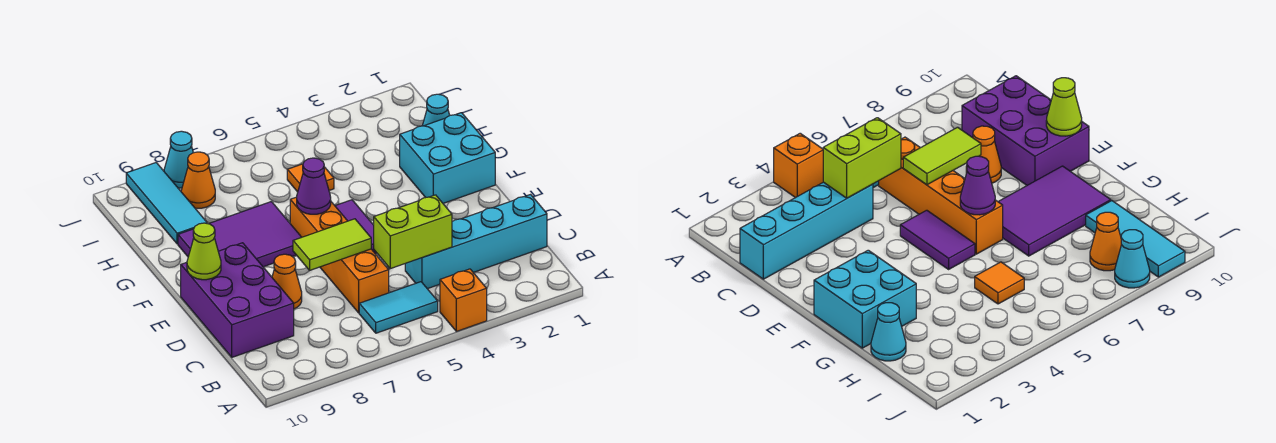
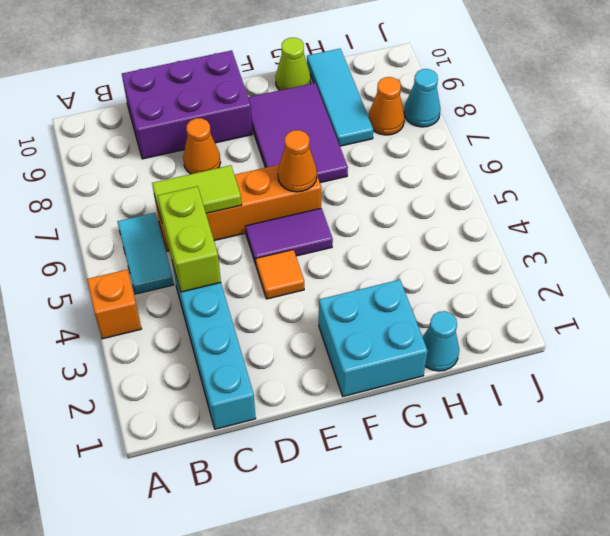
lime 1x2 tile [293,219,371,270] -> lime 1x2 tile turned to [152,165,242,221]
lime 1x1 cone [187,223,221,280] -> lime 1x1 cone moved to [275,38,311,90]
purple 1x1 cone [297,158,331,214] -> orange 1x1 cone [278,130,317,192]
orange 1x1 tile [287,164,334,192] -> orange 1x1 tile moved to [256,250,304,299]
cyan 1x3 tile [126,163,207,244] -> cyan 1x3 tile turned to [307,49,373,146]

